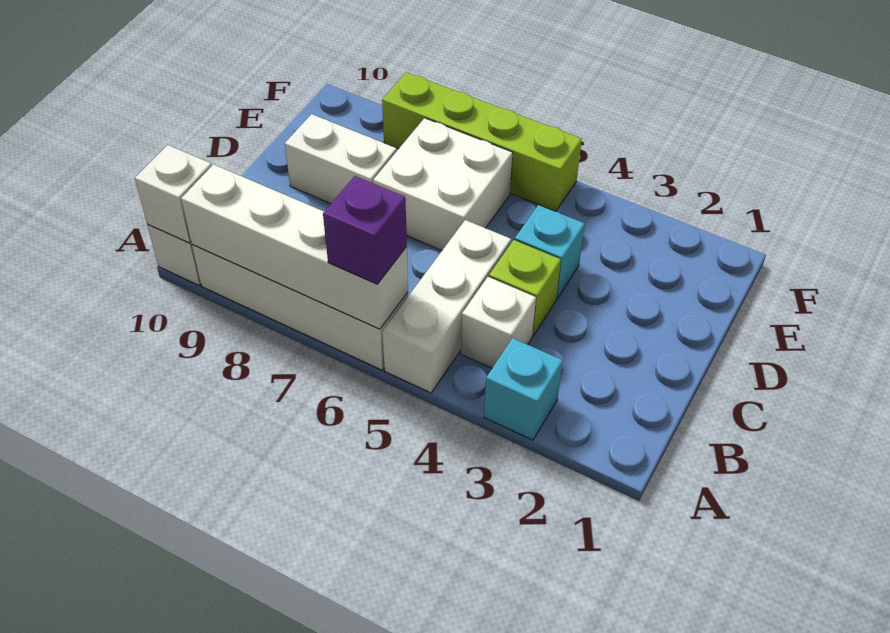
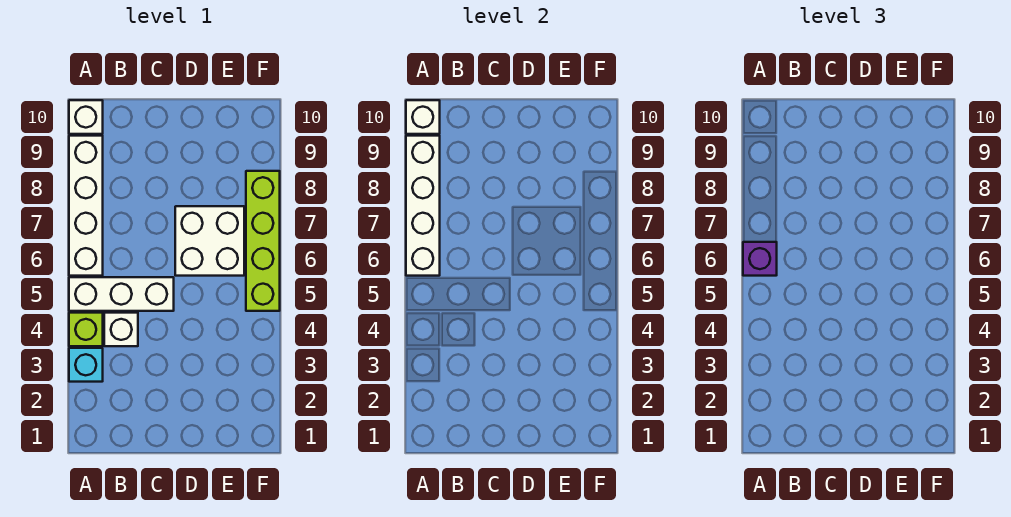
lime 1x1 brick [489,240,561,336] -> lime 1x1 brick moved to [69,313,103,346]
cyan 1x1 brick [515,205,585,299] -> none
white 1x2 brick [285,114,397,203] -> none

